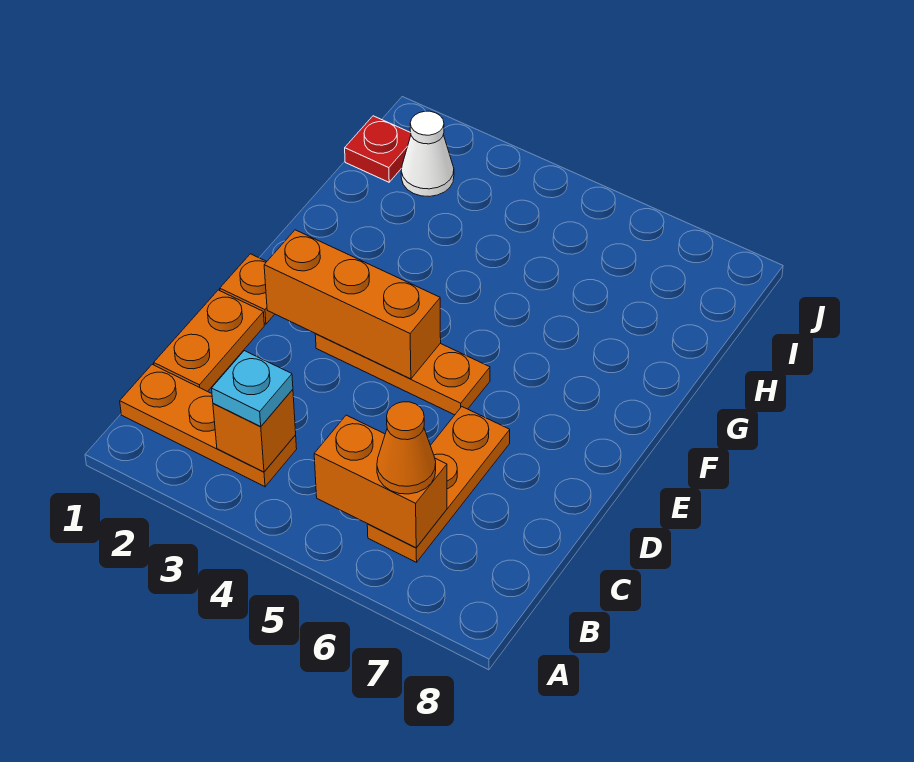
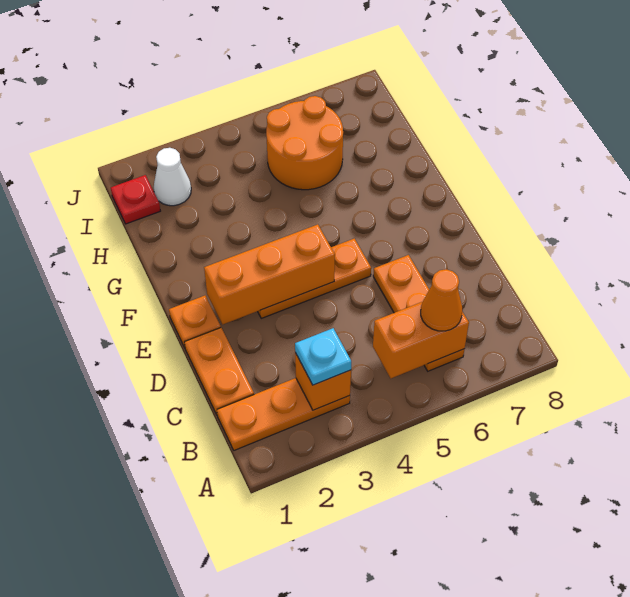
none -> orange 2x2 round brick [266,96,343,190]

